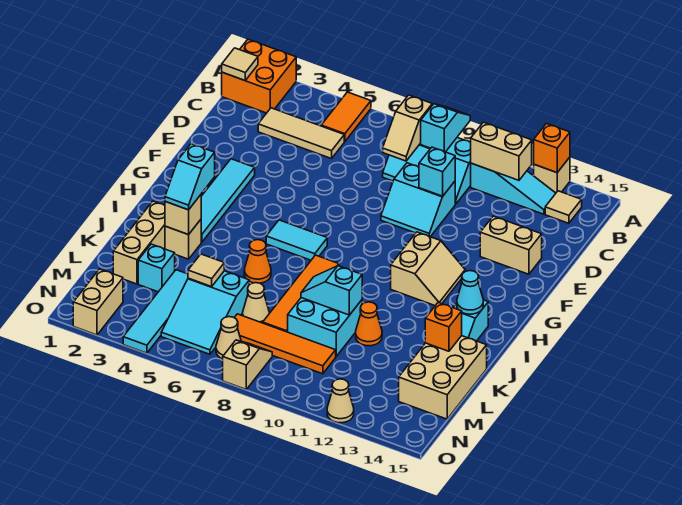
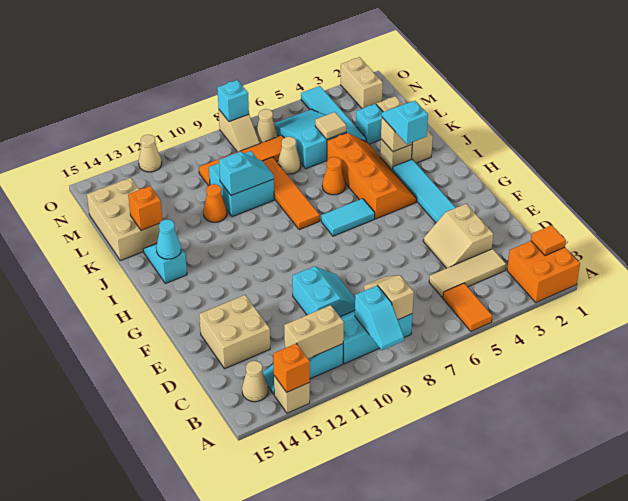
tan 1x1 tile [222,48,258,80] -> orange 1x1 tile [531,225,566,256]
tan 1x1 tile [545,191,582,223] -> tan 1x1 cone [242,361,268,402]
cyan 2x2 slope [381,163,455,237] -> cyan 2x2 slope turned to [292,266,355,317]
cyan 1x1 brick [419,147,455,196] -> cyan 1x1 brick moved to [217,80,249,121]
tan 1x2 brick [480,216,542,274] -> tan 2x2 brick [199,295,270,369]
tan 2x2 slope [391,232,465,306] -> tan 2x2 slope moved to [423,204,493,268]
none -> orange 2x4 slope [327,133,417,219]

